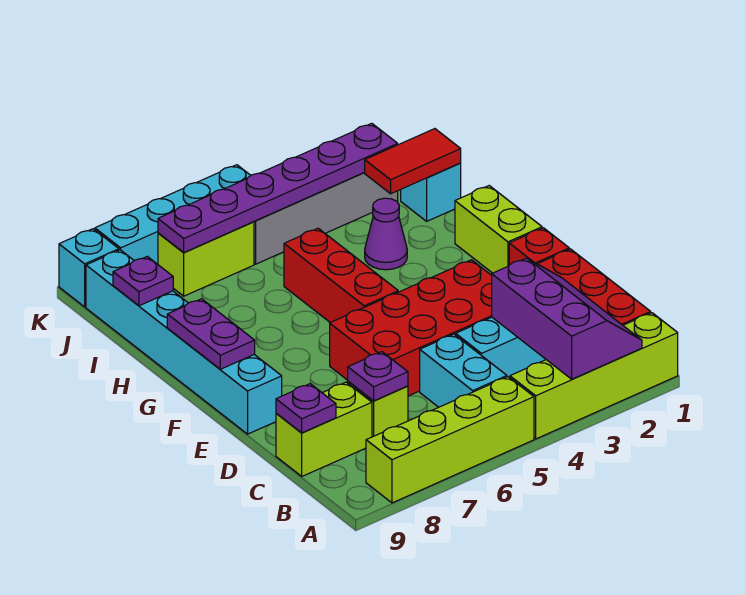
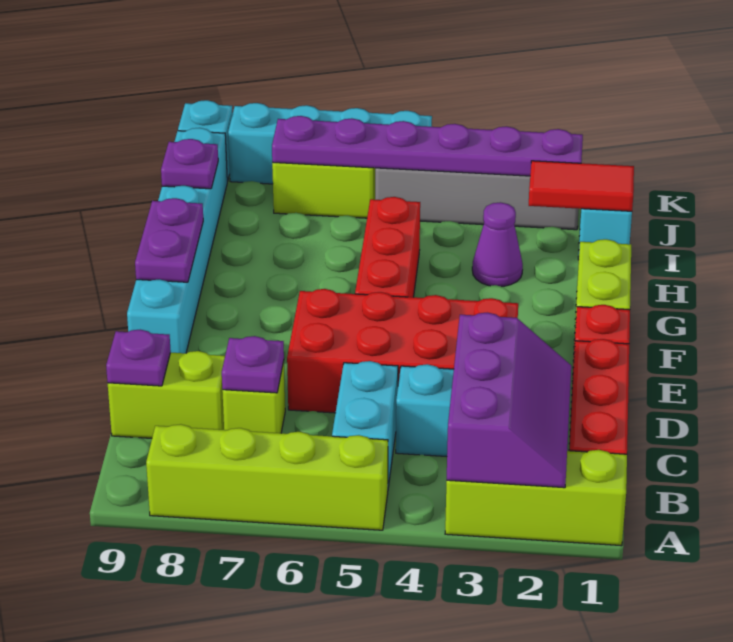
lime 1x4 brick [510,313,678,439] -> lime 1x3 brick [445,450,627,546]

